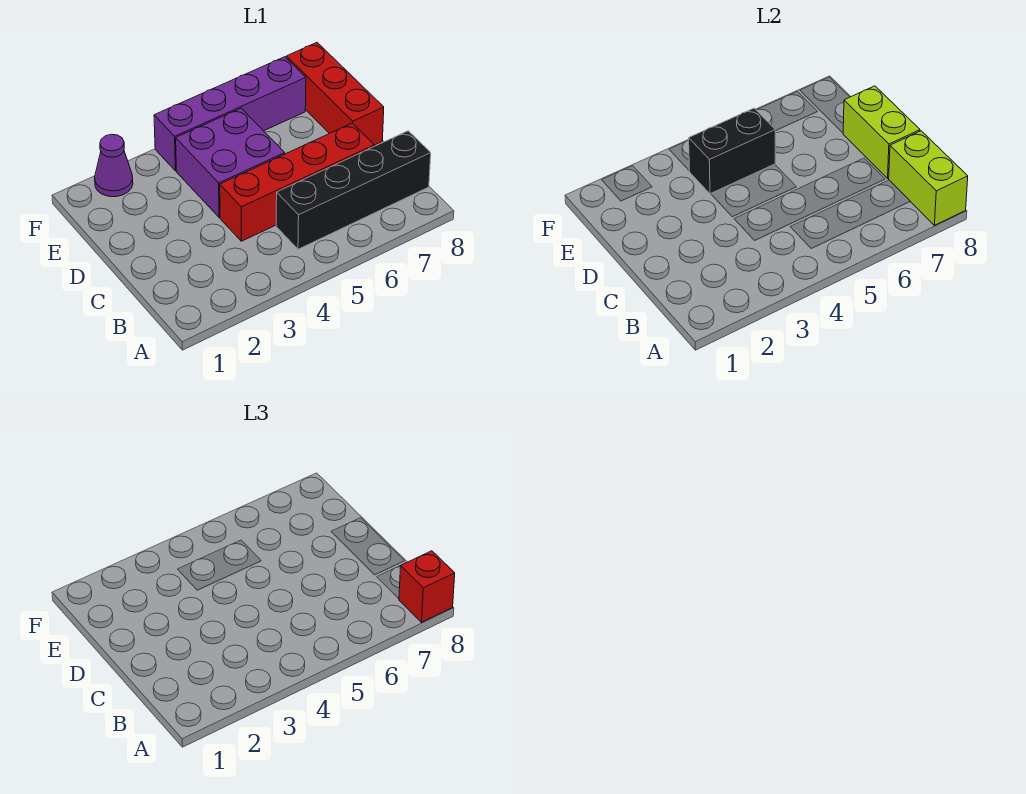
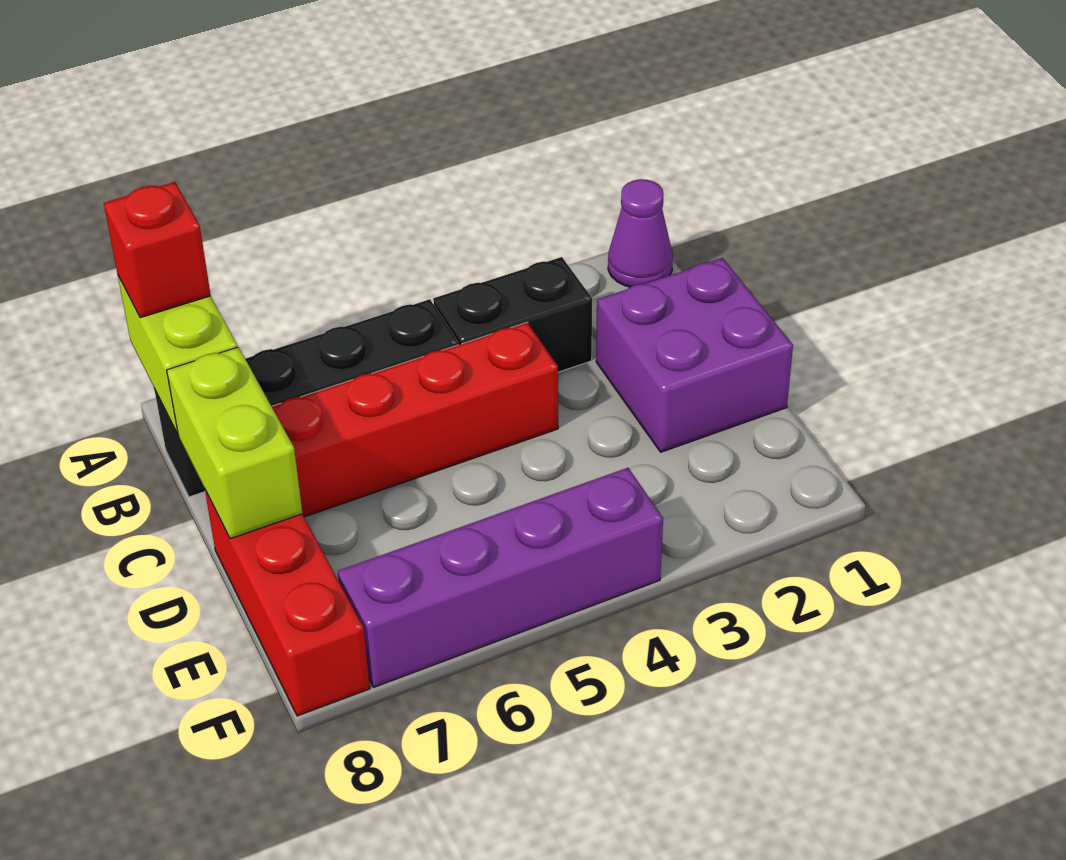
purple 2x2 brick [176,108,285,217] -> purple 2x2 brick moved to [596,258,793,452]
black 1x2 brick [689,108,775,194] -> black 1x2 brick moved to [433,257,592,372]
purple 1x1 cone [95,134,133,197] -> purple 1x1 cone moved to [608,179,673,287]

